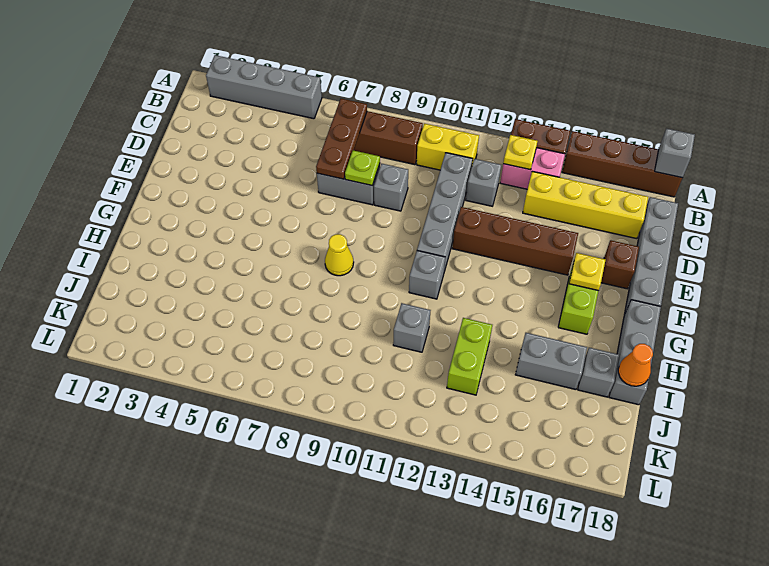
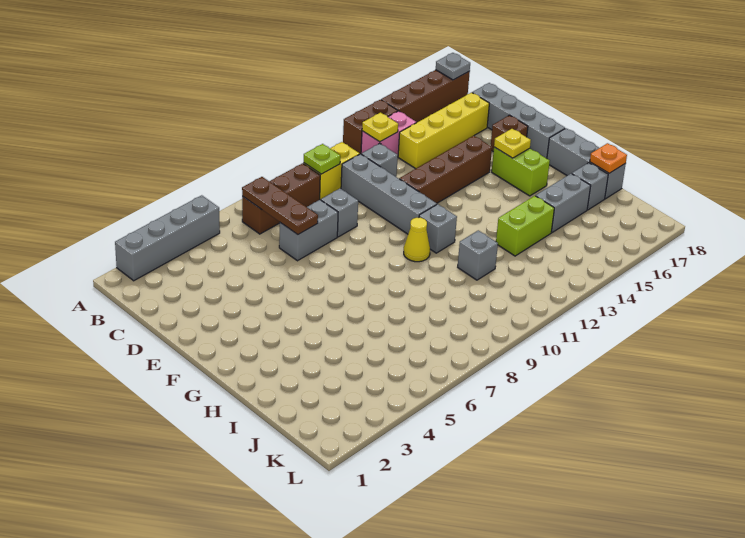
grey 1x1 brick [655,129,695,178] -> grey 1x1 plate [436,53,470,80]
lime 1x1 plate [345,150,380,186] -> lime 1x1 plate moved to [304,144,340,174]
yellow 1x1 cone [325,234,354,276] -> yellow 1x1 cone moved to [404,218,430,262]
lime 1x2 brick [447,318,492,395] -> lime 1x2 brick turned to [496,196,554,256]
orange 1x1 cone [618,344,653,386] -> orange 1x1 plate [590,143,627,173]

